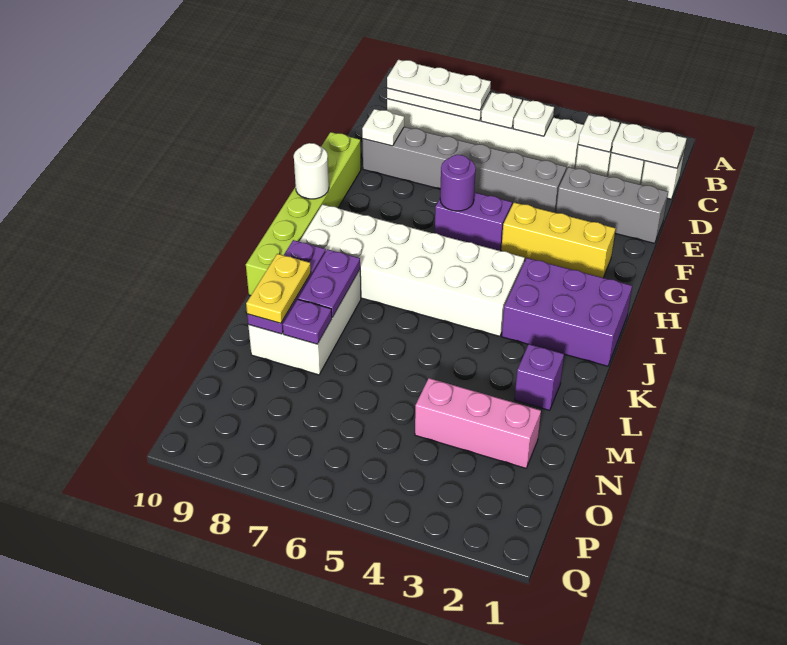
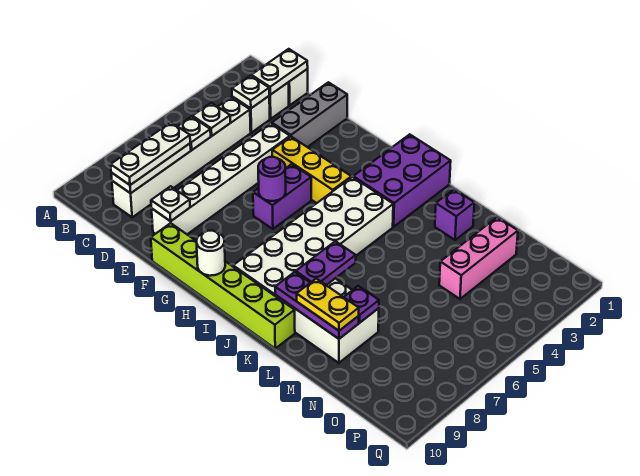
grey 1x6 brick [362,127,566,213] -> white 1x6 brick [152,123,290,234]
yellow 1x3 brick [501,203,616,278] -> yellow 1x3 brick turned to [272,137,351,203]
purple 1x2 plate [298,249,360,317] -> purple 1x2 plate turned to [296,241,356,285]

